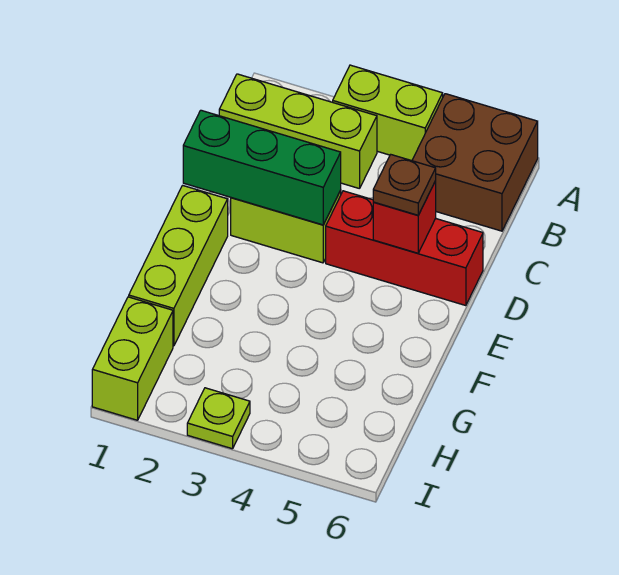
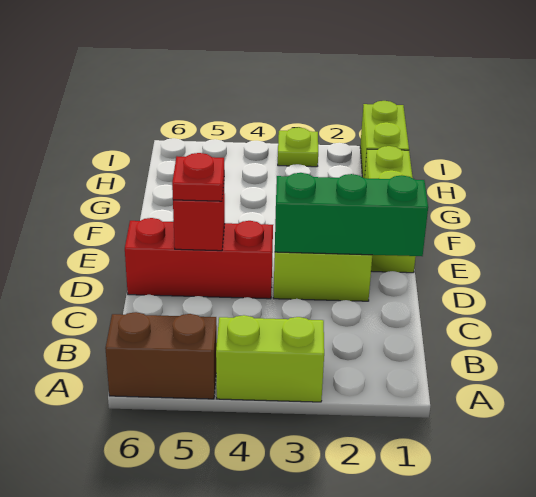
brown 2x2 brick [412,94,538,231] -> brown 1x2 brick [105,312,217,399]
lime 1x3 brick [219,74,377,189] -> none
brown 1x1 plate [373,155,436,215] -> red 1x1 plate [172,153,224,201]

